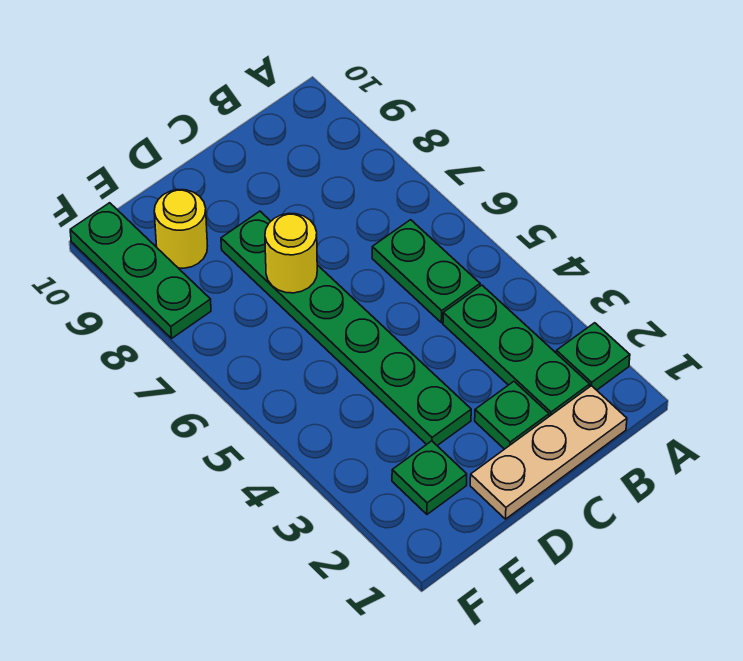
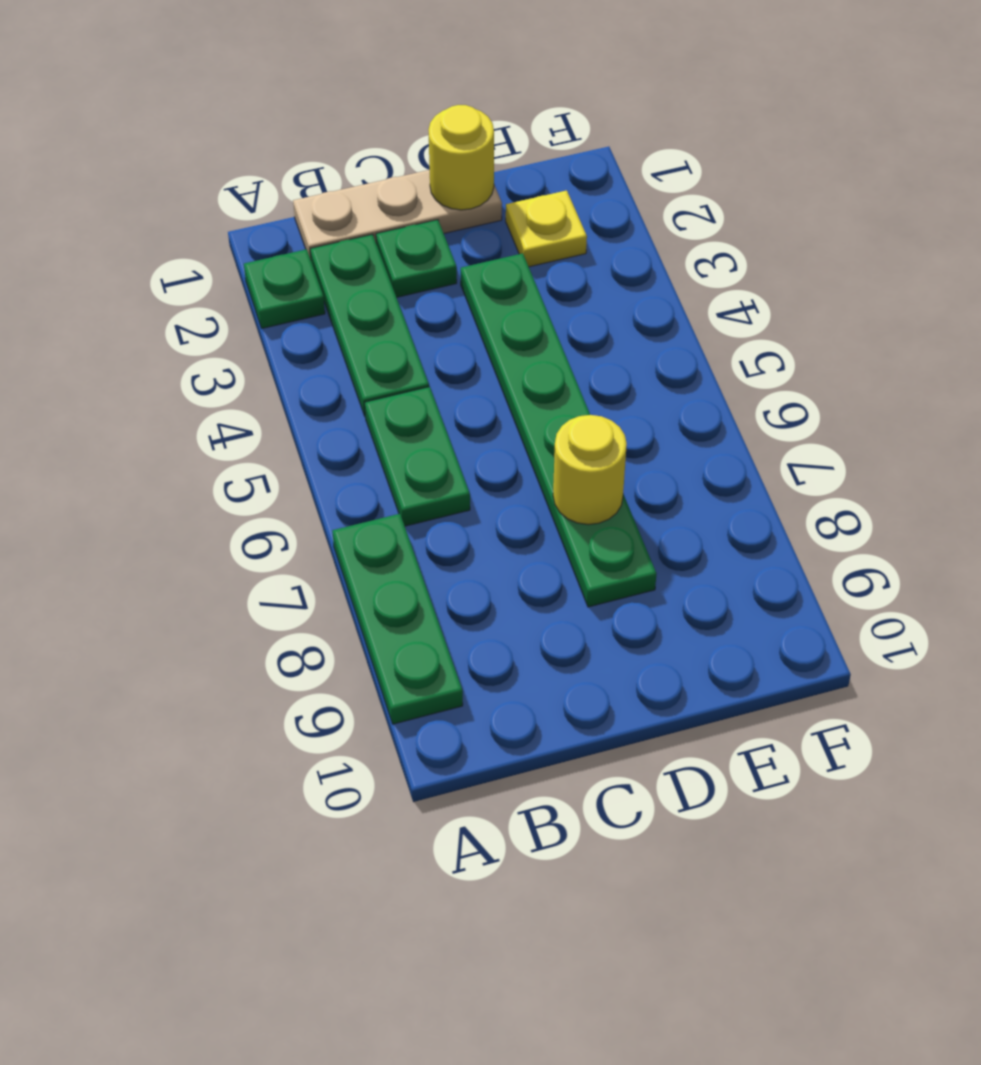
green 1x1 plate [392,441,467,514] -> yellow 1x1 plate [506,190,587,267]
yellow 1x1 round brick [154,190,207,268] -> yellow 1x1 round brick moved to [428,105,494,210]
green 1x3 plate [70,203,211,338] -> green 1x3 plate moved to [332,514,463,724]

